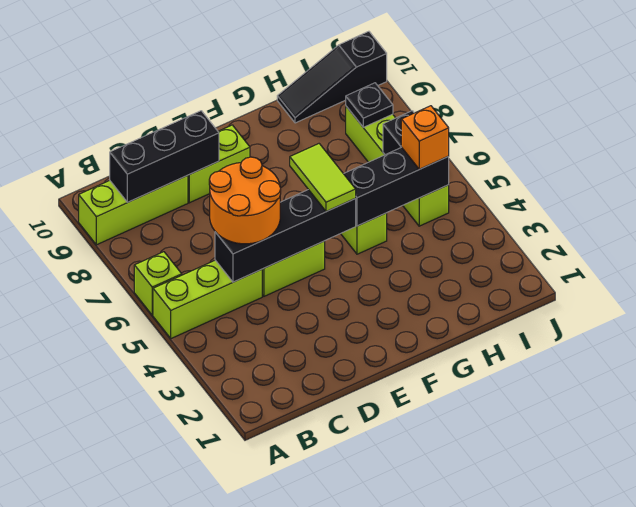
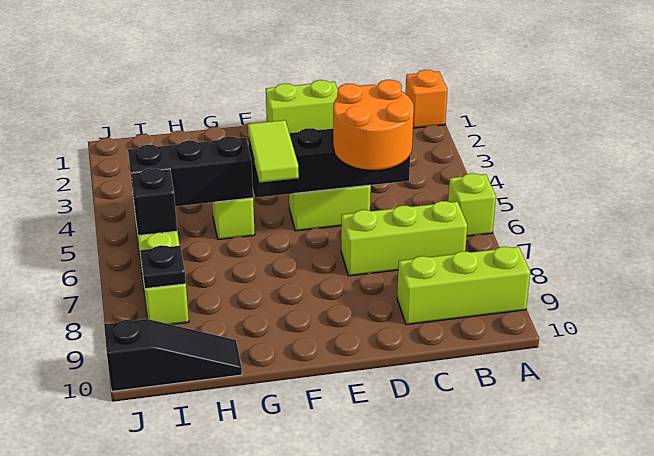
lime 1x3 brick [153,260,262,339] -> lime 1x3 brick moved to [341,201,467,276]
black 1x3 brick [110,111,219,202] -> none
lime 1x2 brick [188,125,250,203] -> lime 1x2 brick moved to [266,80,338,133]
orange 1x1 brick [401,106,449,169] -> orange 1x1 brick moved to [406,70,447,128]

